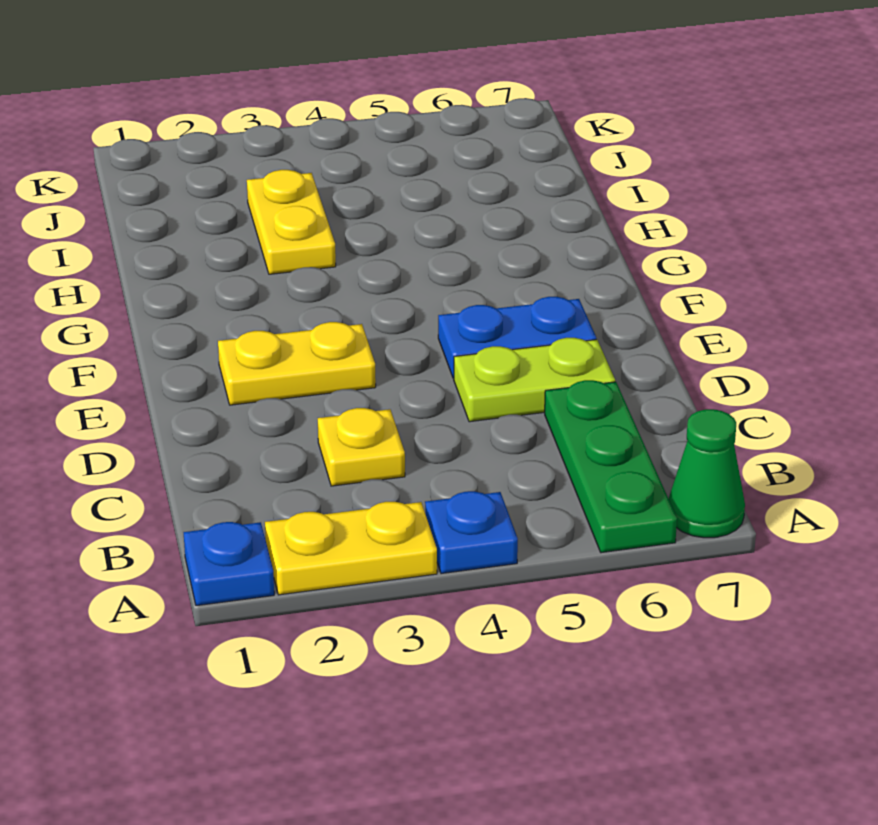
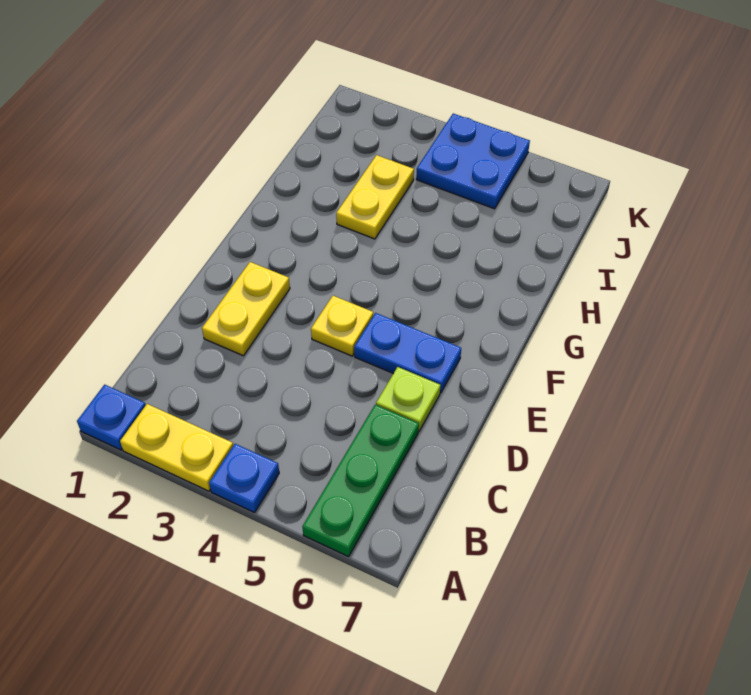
green 1x1 cone [668,409,745,538] -> none
yellow 1x1 plate [318,408,405,486] -> yellow 1x1 plate moved to [311,296,373,356]
lime 1x2 plate [454,338,615,422] -> lime 1x1 plate [376,367,440,431]
yellow 1x2 plate [218,322,376,405] -> yellow 1x2 plate turned to [202,262,290,356]
none -> blue 2x2 plate [416,114,530,209]

